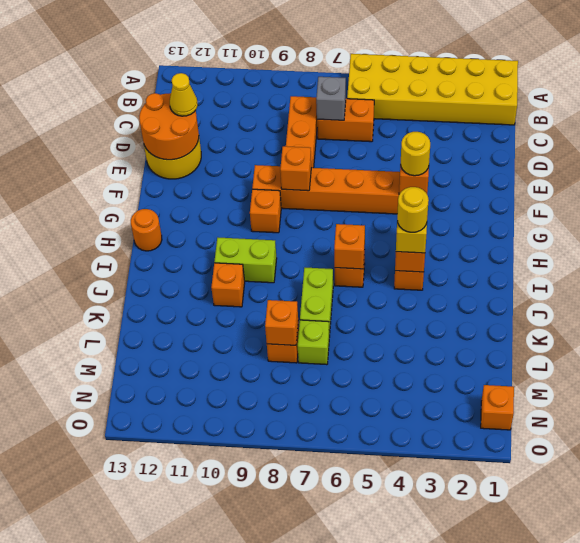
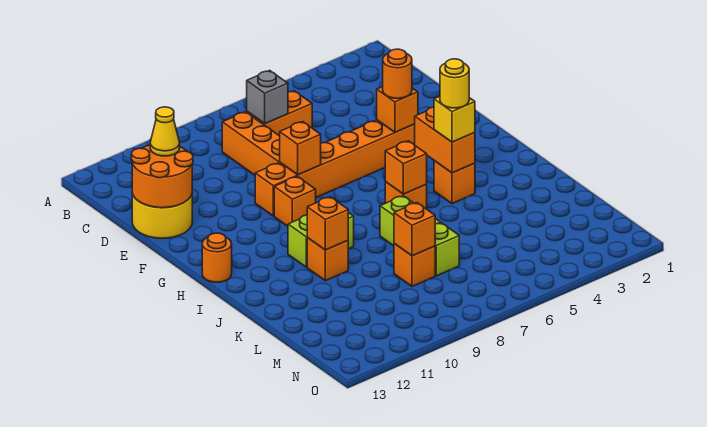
yellow 2x6 brick [347,54,518,125] -> none
yellow 1x1 round brick [401,132,430,176] -> orange 1x1 round brick [383,49,412,98]
orange 1x1 brick [481,385,514,430] -> orange 1x1 brick moved to [307,197,348,250]

